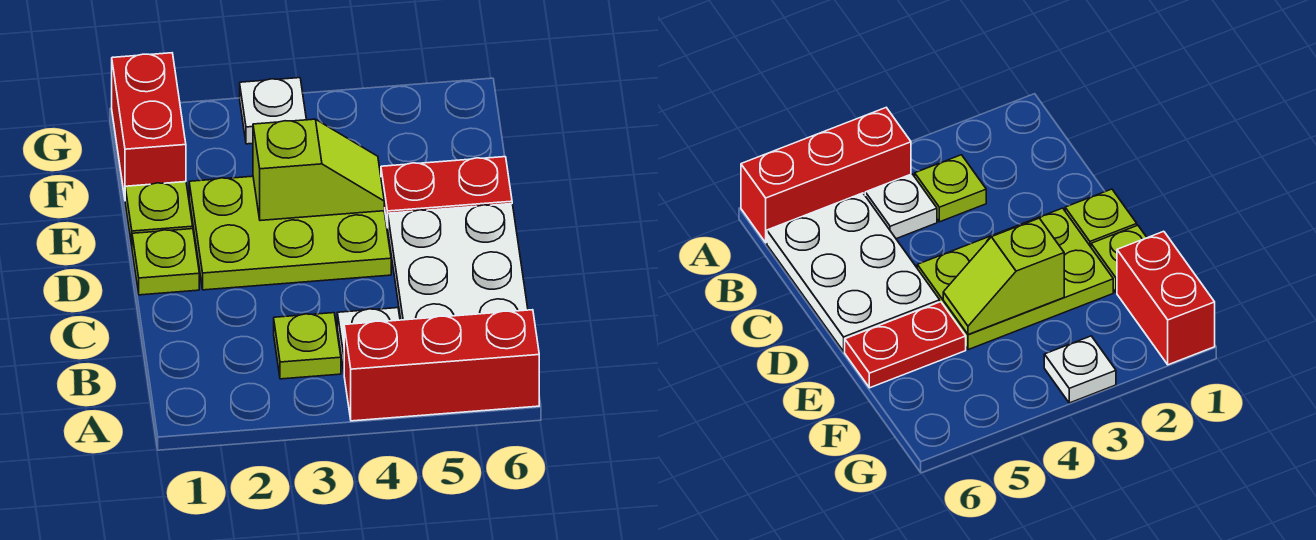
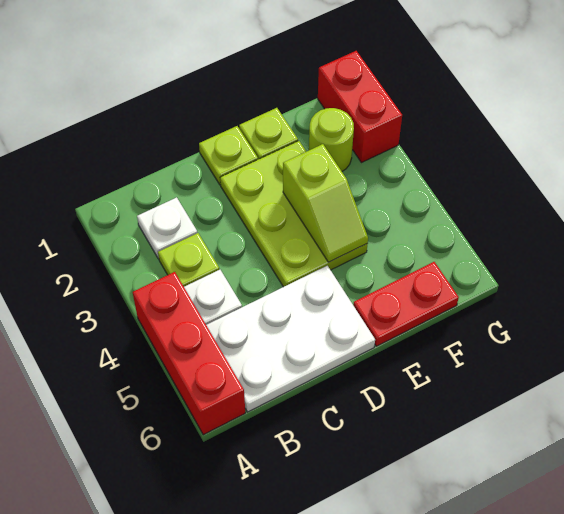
red 1x2 plate [381,157,512,228] -> red 1x2 plate turned to [353,262,459,346]
red 1x2 brick [112,53,186,197] -> red 1x2 brick turned to [318,51,402,163]
none -> lime 1x1 round brick [309,108,354,171]
white 1x1 plate [240,78,306,144] -> white 1x1 plate moved to [137,197,197,259]

